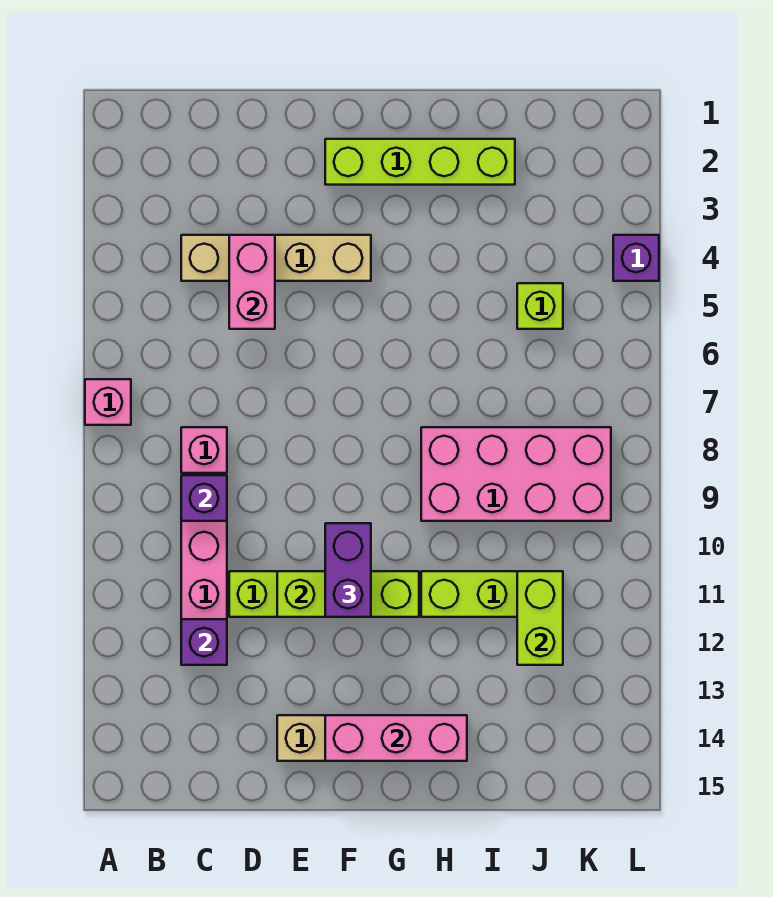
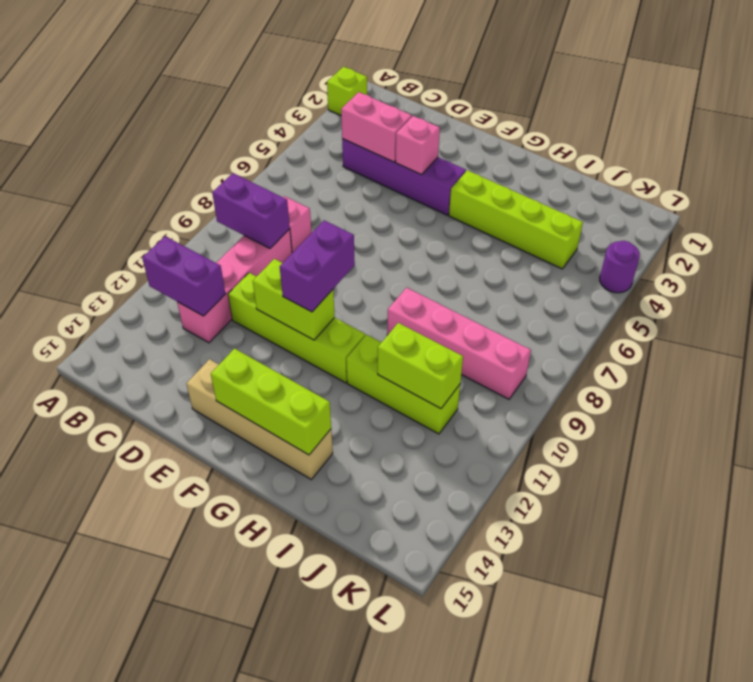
pink 1x1 brick [85,379,131,425] -> pink 1x1 brick moved to [396,116,440,175]
tan 1x4 brick [181,235,371,281] -> purple 1x4 brick [342,139,466,215]
purple 1x1 brick [181,475,227,521] -> purple 1x2 brick [212,173,290,248]
purple 1x1 brick [181,619,227,665] -> purple 1x2 brick [142,236,225,316]
pink 1x2 brick [229,235,275,329] -> pink 1x2 brick turned to [341,92,412,162]
lime 1x4 brick [325,139,515,185] -> lime 1x4 brick moved to [449,170,583,269]
pink 1x3 brick [325,715,467,761] -> lime 1x3 brick [211,348,331,455]
pink 2x4 brick [421,427,611,521] -> pink 1x4 brick [387,288,531,399]
lime 1x1 brick [517,283,563,329] -> lime 1x1 brick moved to [327,67,367,115]
lime 1x2 brick [517,571,563,665] -> lime 1x2 brick turned to [378,323,463,409]
purple 1x1 brick [613,235,659,281] -> purple 1x1 round brick [600,241,640,293]

